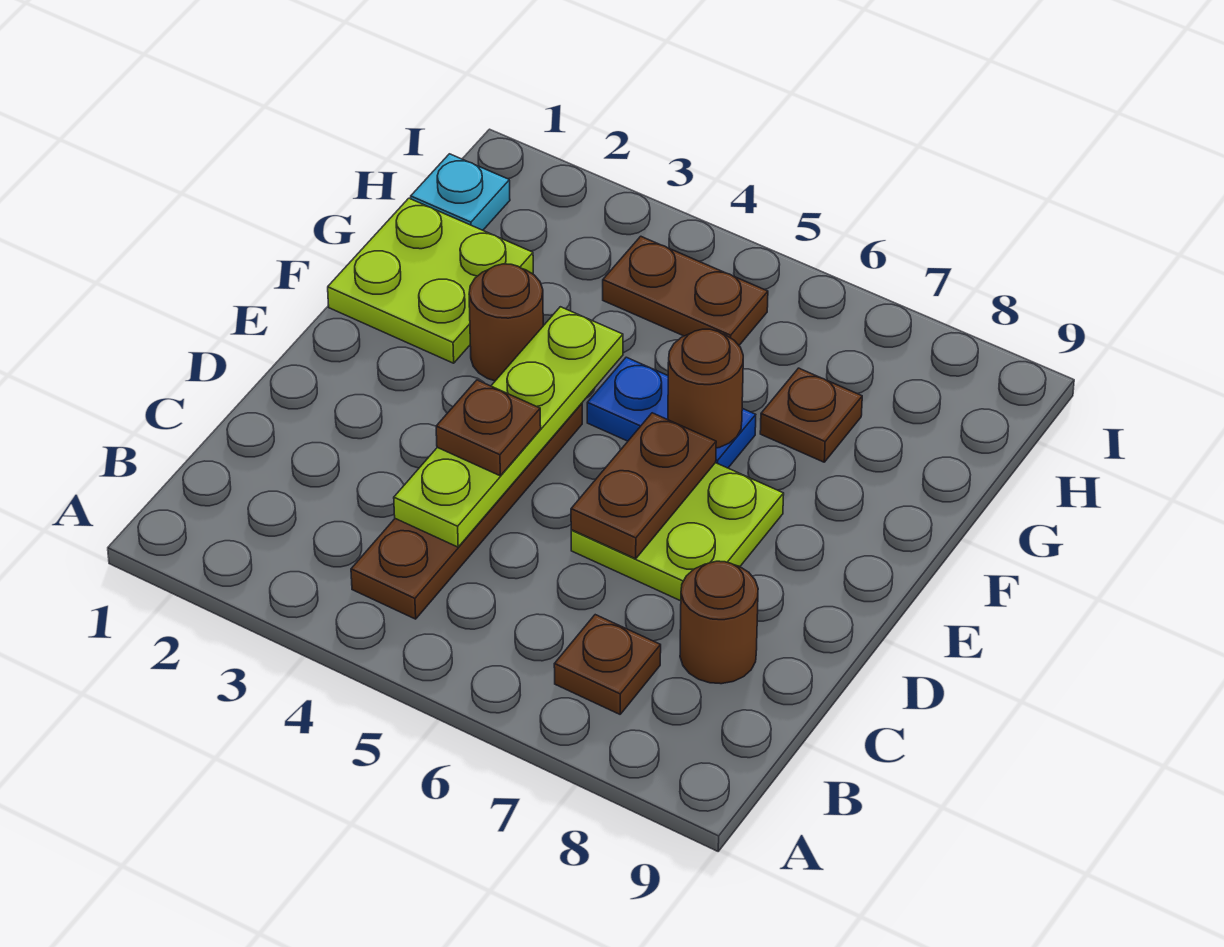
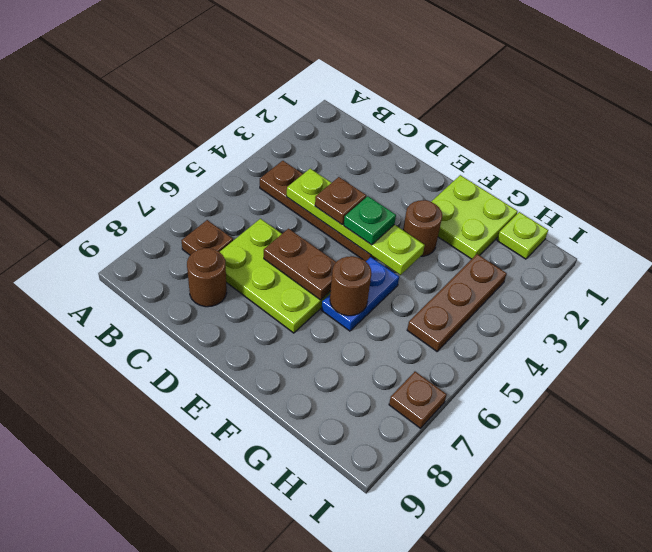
lime 2x2 plate [571,463,784,601] -> lime 2x3 plate [220,219,331,333]
none -> green 1x1 plate [344,196,396,245]
brown 1x1 plate [760,368,862,462] -> brown 1x1 plate moved to [389,372,447,428]
cyan 1x1 plate [411,154,510,230] -> lime 1x1 plate [497,212,548,259]
brown 1x2 plate [603,236,768,345] -> brown 1x3 plate [407,254,507,351]

